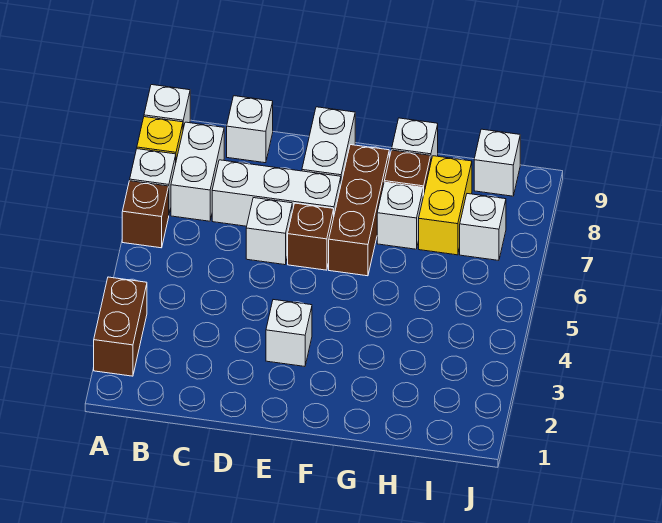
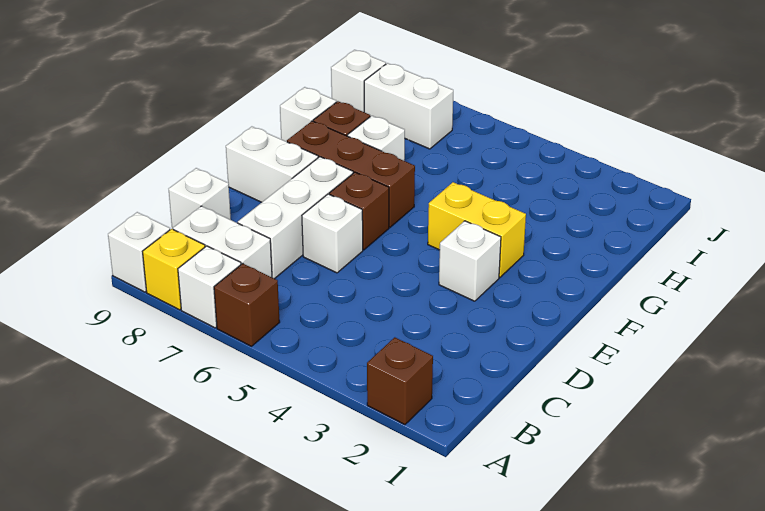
brown 1x2 brick [94,277,147,376] -> brown 1x1 brick [367,337,433,425]
yellow 1x2 brick [419,156,472,255] -> yellow 1x2 brick moved to [428,182,526,277]
white 1x1 brick [460,194,506,260] -> white 1x2 brick [364,63,453,149]

